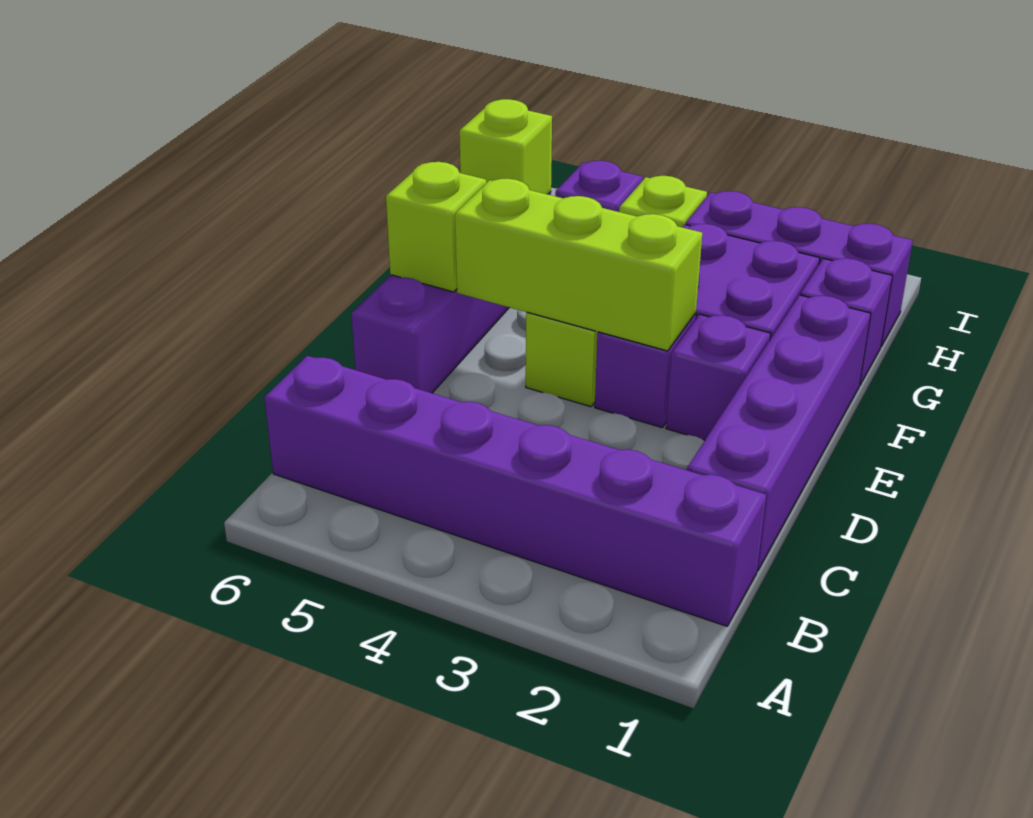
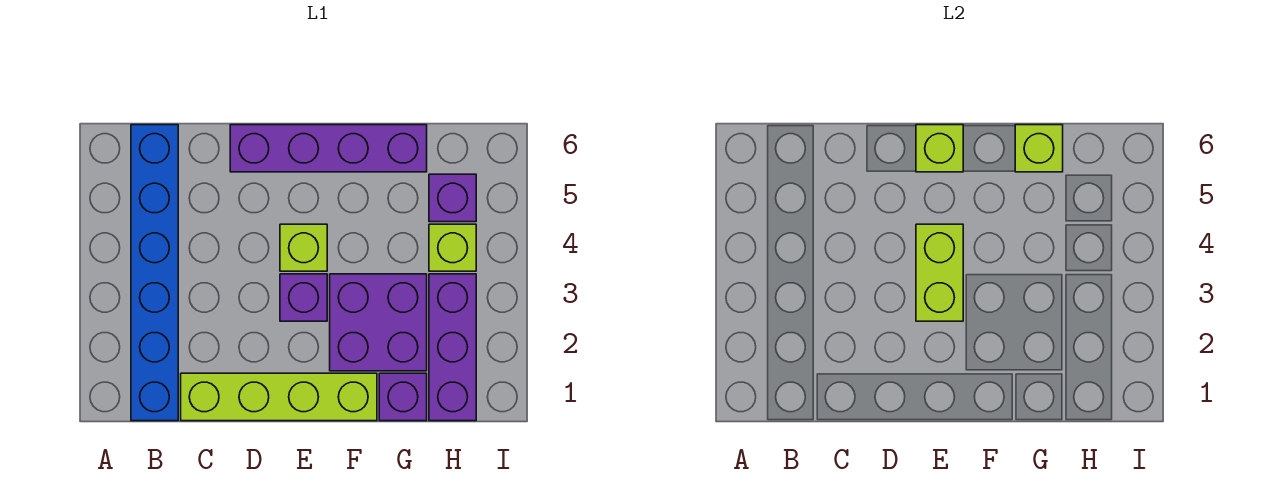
purple 1x6 brick [264,356,766,626] -> blue 1x6 brick [131,125,178,421]
purple 1x4 brick [687,295,871,571] -> lime 1x4 brick [181,373,377,421]
purple 1x1 brick [666,314,770,440] -> none
lime 1x3 brick [455,179,702,351] -> lime 1x2 brick [916,224,963,321]

